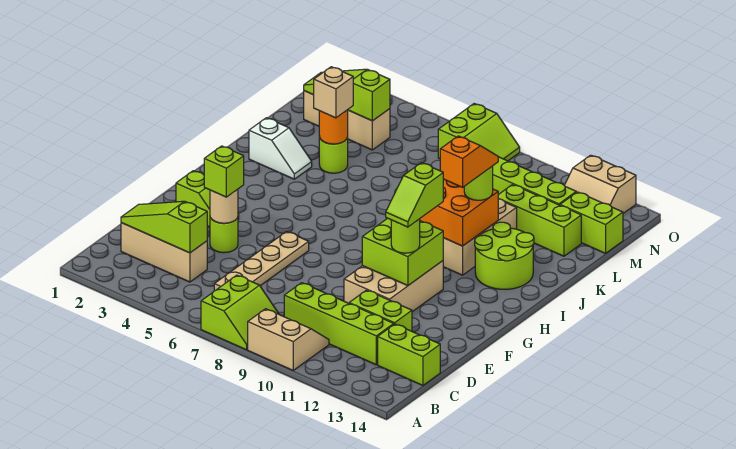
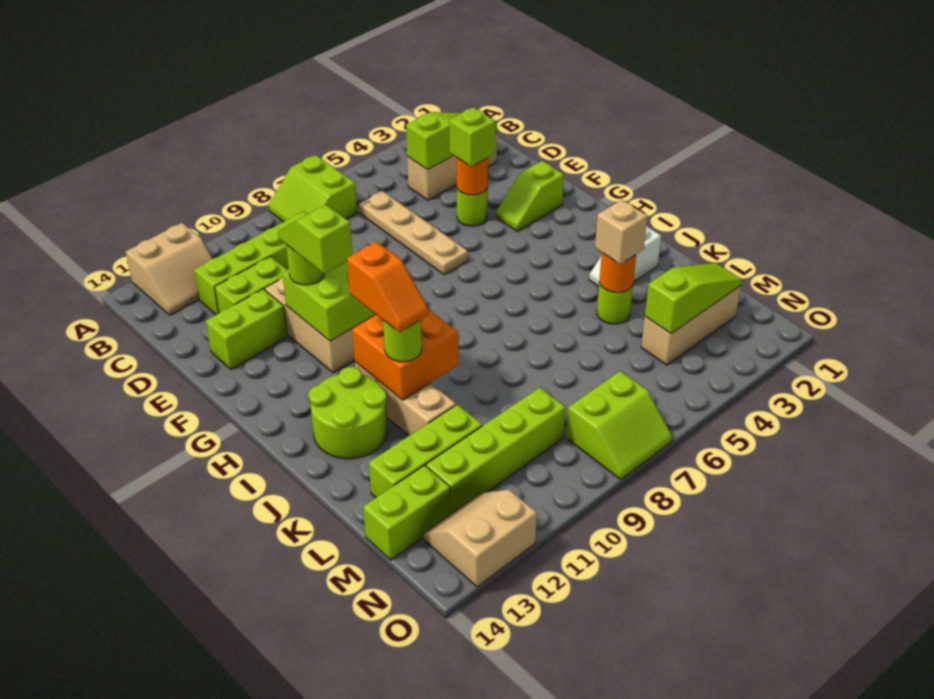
tan 2x2 slope [248,309,329,370] -> tan 2x2 slope moved to [126,223,213,315]
lime 1x2 brick [378,324,440,385] -> lime 1x2 brick moved to [206,289,288,369]
tan 1x1 round brick [210,189,238,223] -> orange 1x1 round brick [456,157,488,195]
lime 2x2 slope [438,104,520,161] -> lime 2x2 slope turned to [566,371,672,480]

